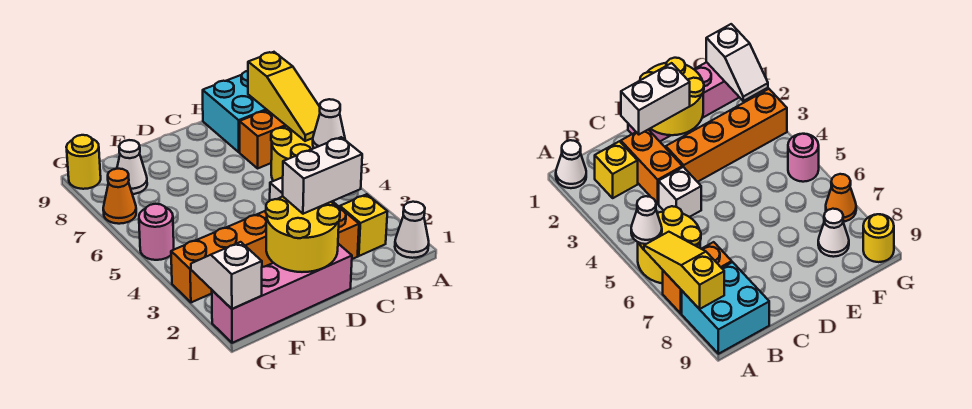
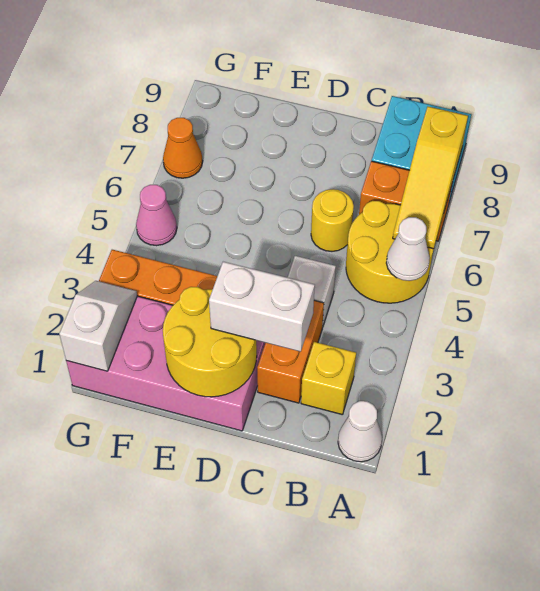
pink 1x4 brick [212,244,352,343] -> pink 2x4 brick [66,296,265,431]
white 1x1 cone [117,140,147,194] -> none
pink 1x1 round brick [139,204,174,260] -> pink 1x1 cone [136,185,177,246]
yellow 1x1 round brick [66,135,101,189] -> yellow 1x1 round brick moved to [311,189,354,251]

